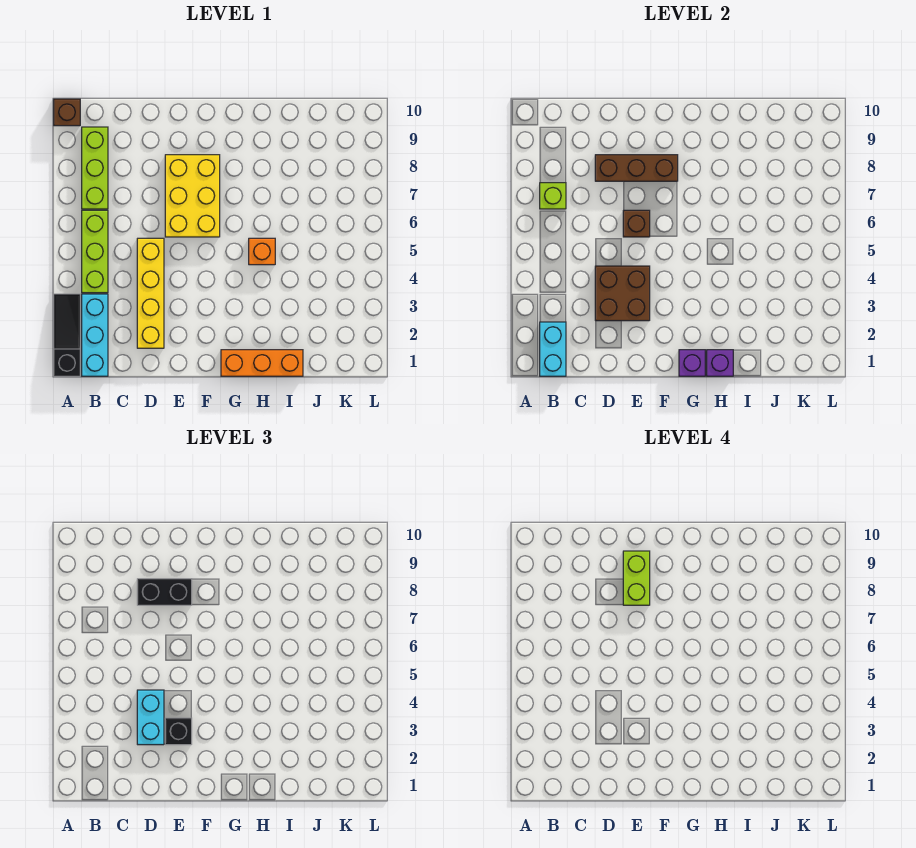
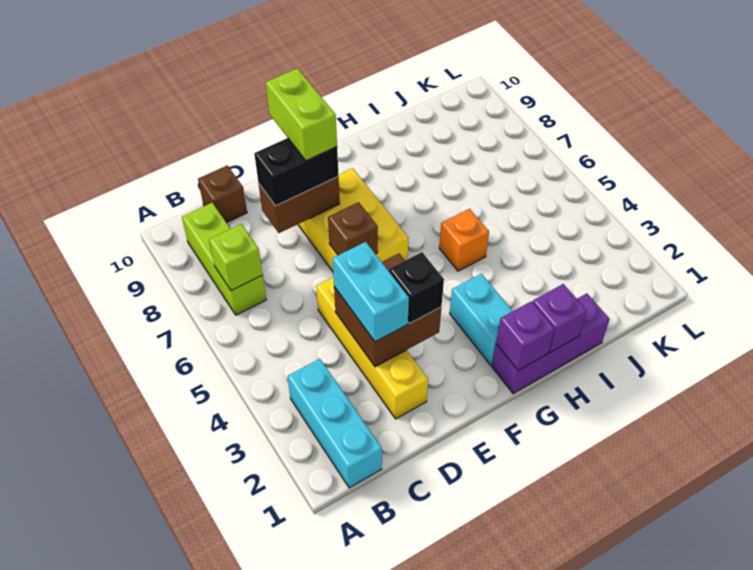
black 1x3 slope [54,294,80,376] -> none
brown 1x1 brick [54,99,80,126] -> brown 1x1 brick moved to [198,165,247,223]
cyan 1x2 brick [540,322,566,376] -> cyan 1x2 brick moved to [450,274,512,365]
lime 1x3 brick [82,210,108,293] -> none
brown 1x3 brick [595,155,678,181] -> brown 1x2 brick [258,176,340,233]
orange 1x3 brick [221,350,303,376] -> purple 1x3 brick [492,293,610,394]

